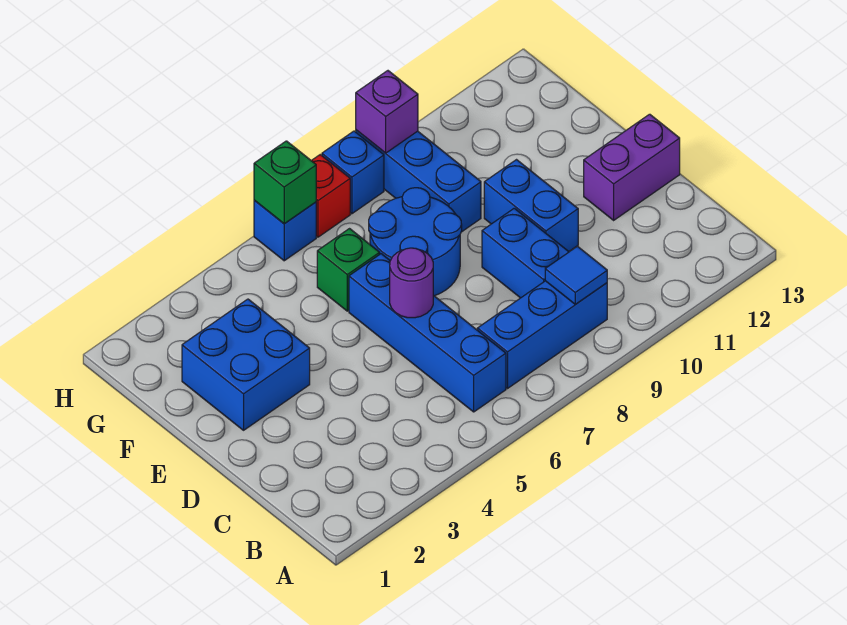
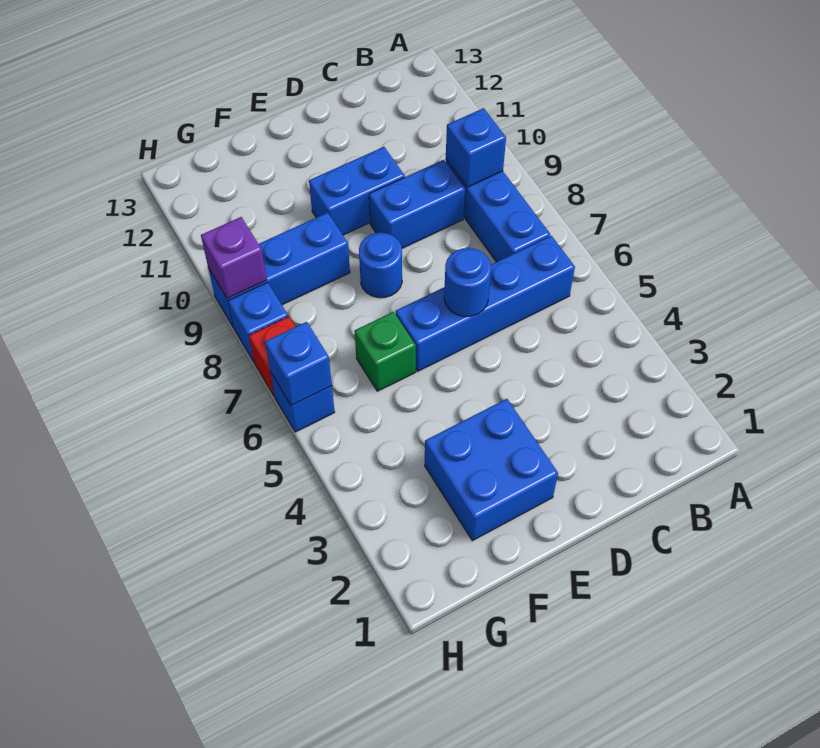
blue 1x1 tile [545,246,607,304] -> blue 1x1 brick [446,108,506,187]
purple 1x1 round brick [390,248,433,318] -> blue 1x1 round brick [444,248,491,317]
purple 1x2 brick [584,114,680,220] -> none
blue 2x2 round brick [369,188,462,296] -> blue 1x1 round brick [359,233,402,298]
green 1x1 brick [254,141,316,224] -> blue 1x1 brick [265,322,332,406]

